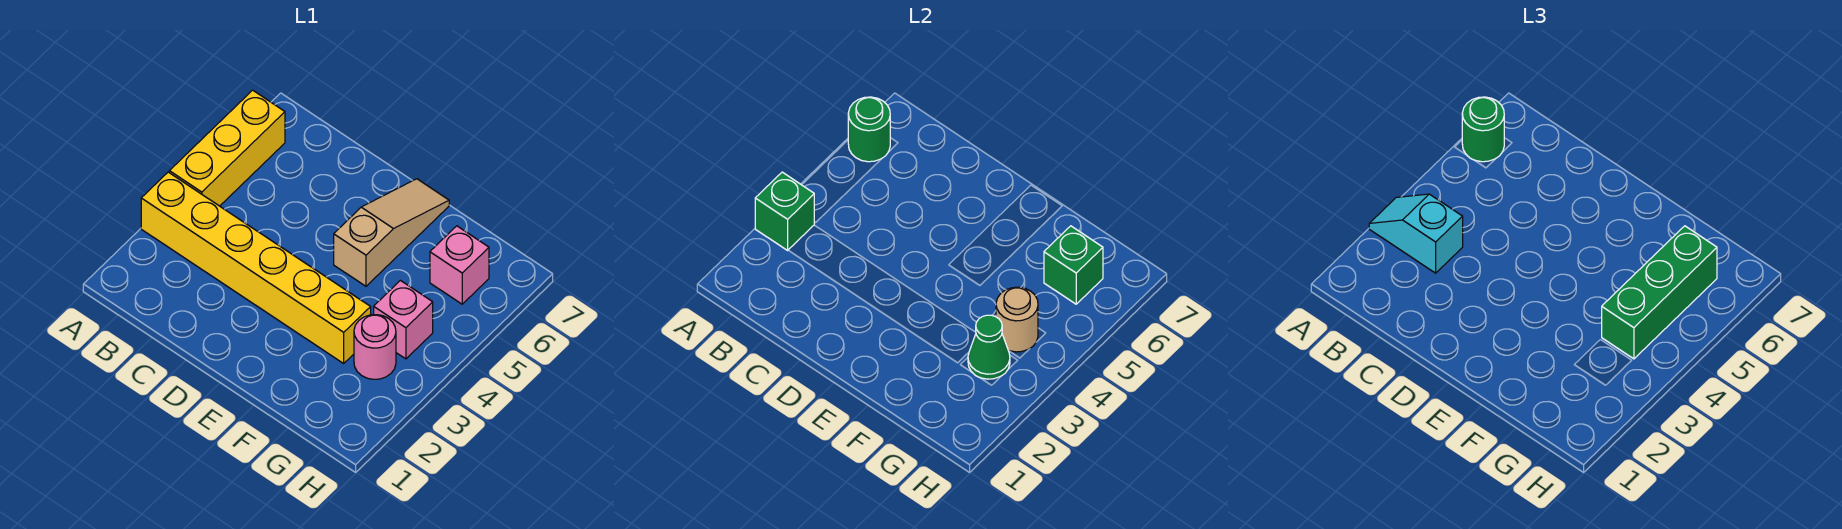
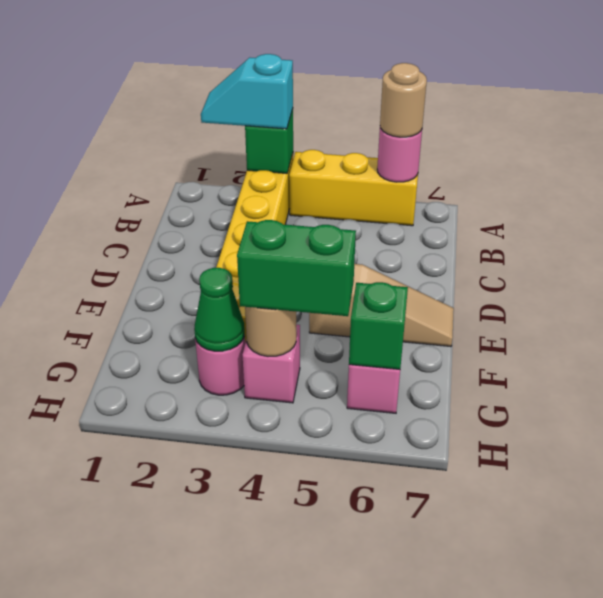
cyan 1x2 slope [1369,194,1463,273] -> cyan 1x2 slope turned to [201,54,293,129]
green 1x1 round brick [848,97,890,162] -> pink 1x1 round brick [377,128,422,182]
green 1x1 round brick [1462,97,1504,162] -> tan 1x1 round brick [380,63,427,137]
green 1x3 brick [1602,226,1717,359] -> green 1x2 brick [237,220,356,316]

